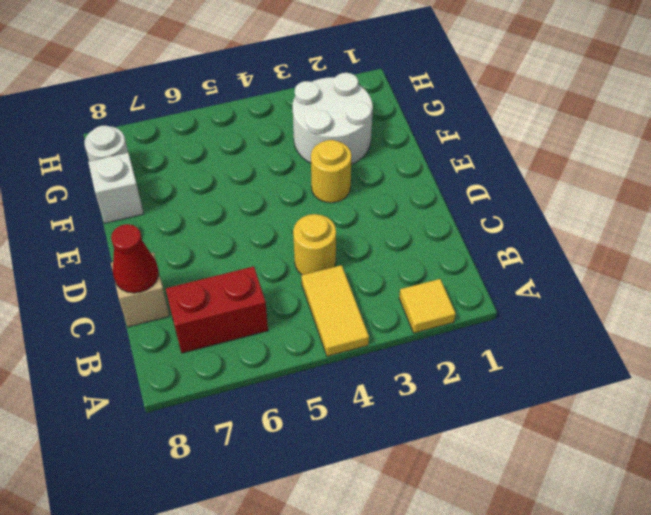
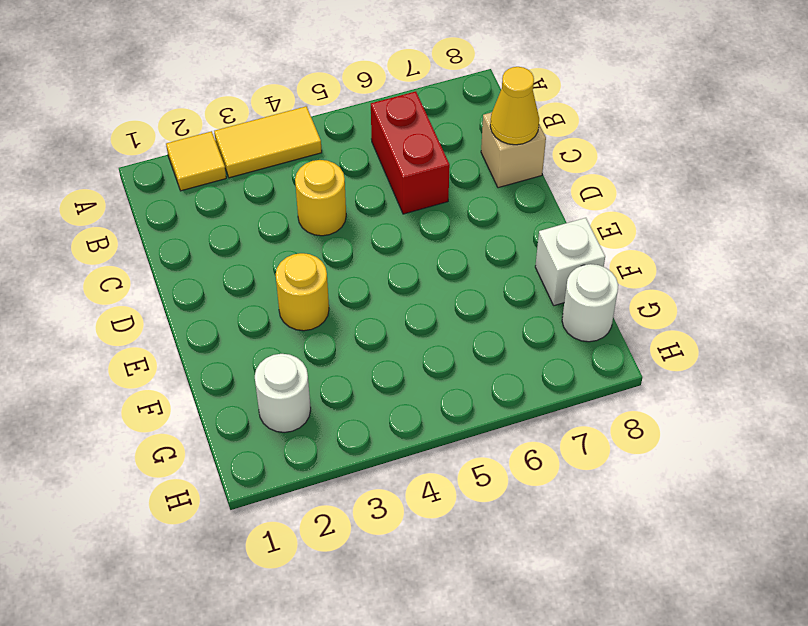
yellow 1x2 tile [301,265,369,356] -> yellow 1x2 tile turned to [214,106,322,178]
red 1x2 brick [166,266,268,353] -> red 1x2 brick turned to [371,91,450,214]
red 1x1 cone [111,224,159,293] -> yellow 1x1 cone [490,67,539,145]
white 2x2 round brick [293,73,373,165] -> white 1x1 round brick [255,354,311,432]

